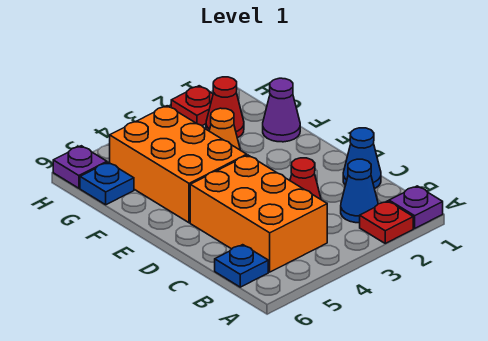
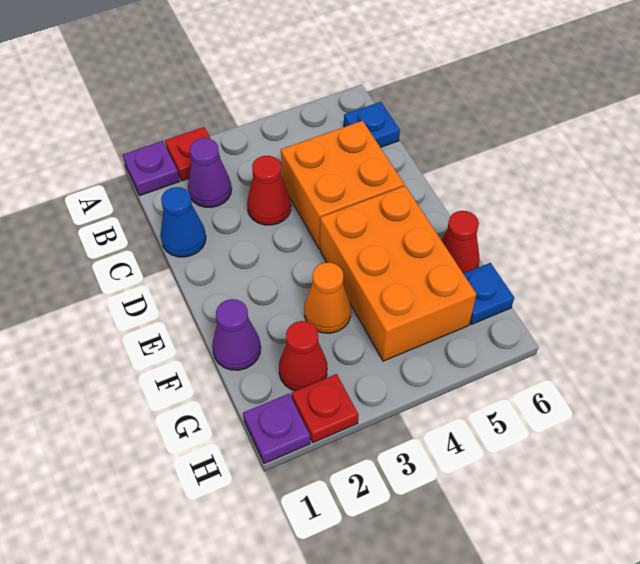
blue 1x1 cone [341,159,378,223] -> purple 1x1 cone [188,138,232,207]
orange 2x3 brick [190,155,327,272] -> orange 2x2 brick [281,121,404,249]
none -> red 1x1 cone [441,211,480,273]
purple 1x1 plate [53,146,107,188] -> purple 1x1 plate moved to [243,394,310,464]

